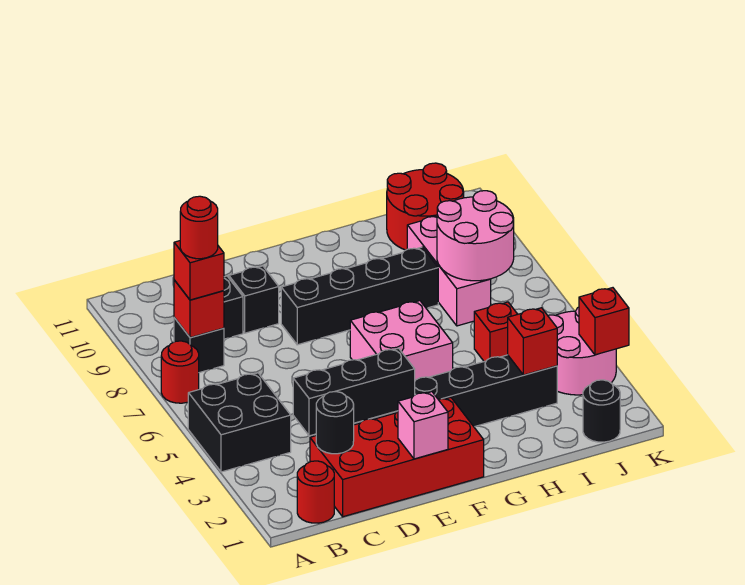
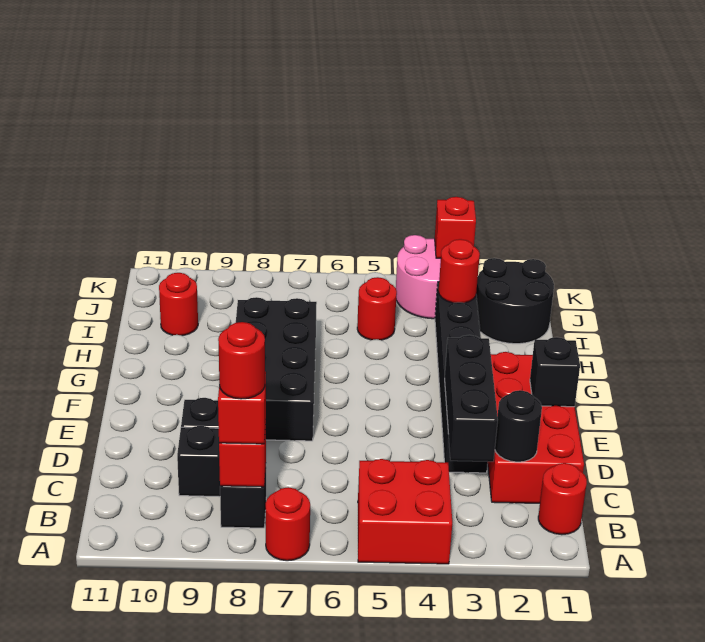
black 2x2 brick [188,373,291,472] -> red 2x2 brick [358,459,452,564]
pink 1x1 brick [398,392,448,459] -> black 1x1 brick [530,337,580,407]
black 1x4 brick [281,247,438,345] -> black 2x4 brick [236,297,317,441]
pink 2x2 brick [350,301,453,380] -> none
red 1x1 brick [508,308,557,375] -> red 1x1 round brick [438,239,480,303]
red 1x1 brick [474,302,518,361] -> red 1x1 round brick [357,277,397,340]
pink 1x3 brick [407,217,491,326] -> none
pink 2x2 round brick [437,191,514,281] -> none
red 2x2 round brick [387,163,464,250] -> red 1x1 round brick [159,273,198,336]
black 1x1 round brick [583,380,620,442] -> black 2x2 round brick [476,258,554,344]

